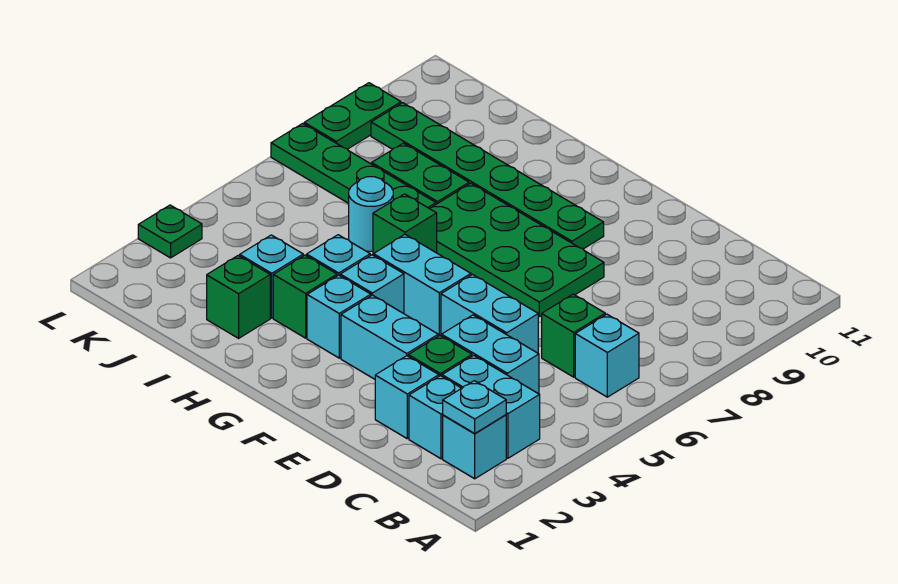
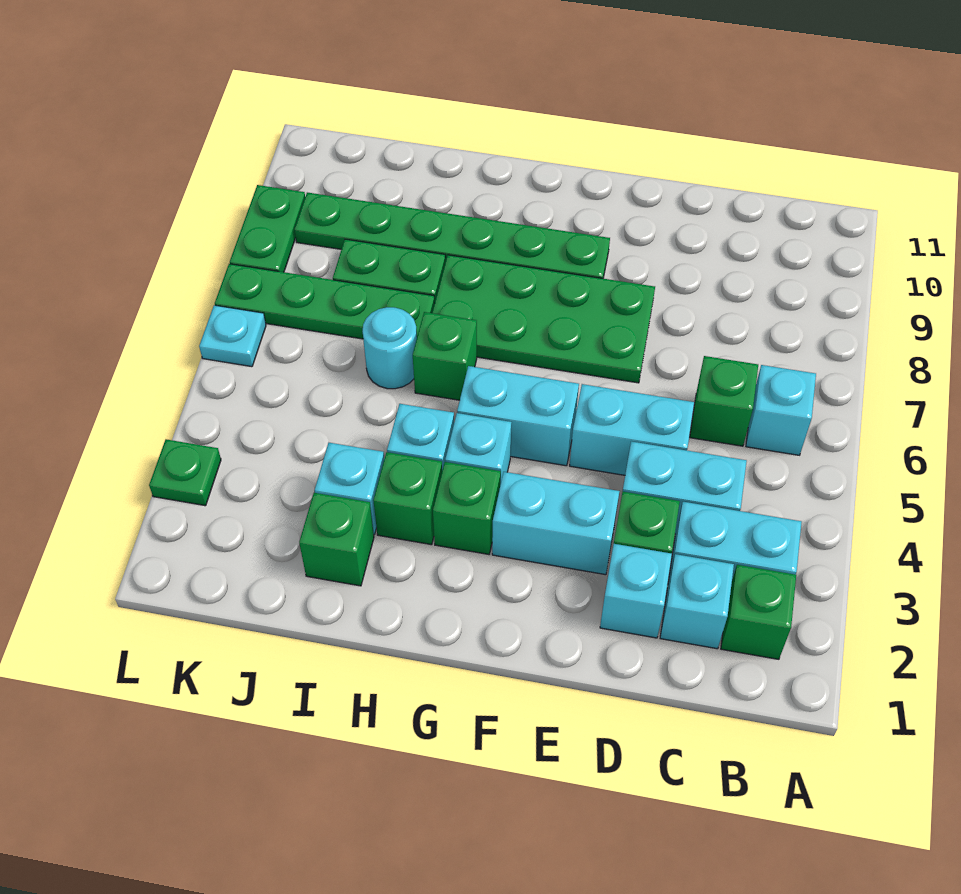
cyan 1x1 brick [443,415,506,479] -> green 1x1 brick [721,565,796,659]
cyan 1x1 plate [443,381,506,434] -> cyan 1x1 plate moved to [199,305,266,367]
cyan 1x1 brick [307,275,371,358] -> green 1x1 brick [433,462,501,554]

